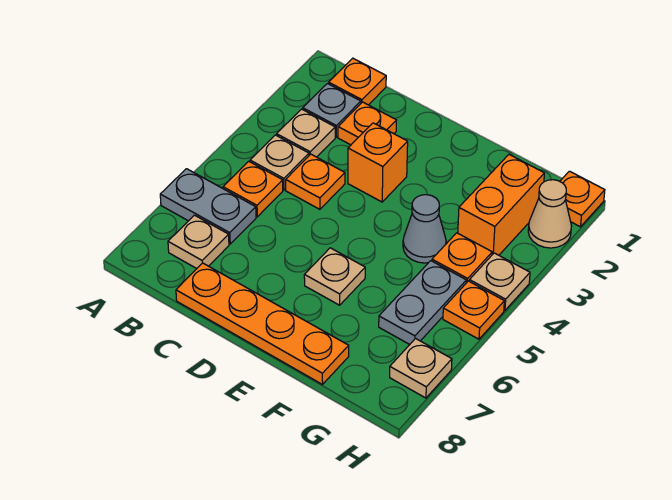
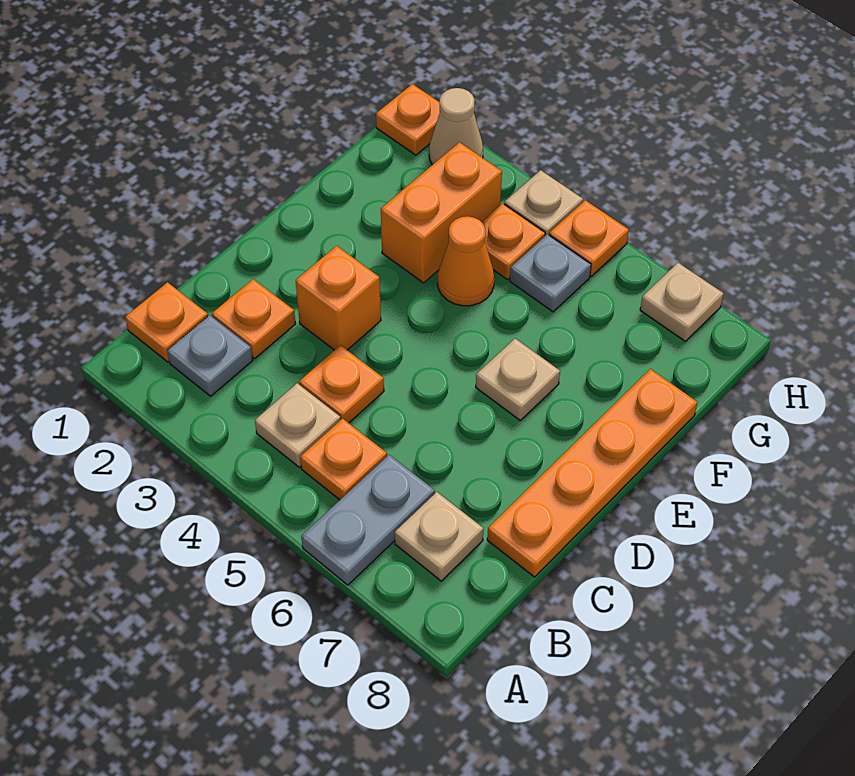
tan 1x1 plate [277,109,335,157] -> none
grey 1x1 cone [403,195,446,263] -> orange 1x1 cone [438,216,494,306]
orange 1x2 brick [458,155,544,255] -> orange 1x2 brick turned to [381,142,502,283]
grey 1x2 plate [379,261,466,344] -> grey 1x1 plate [510,234,591,312]

